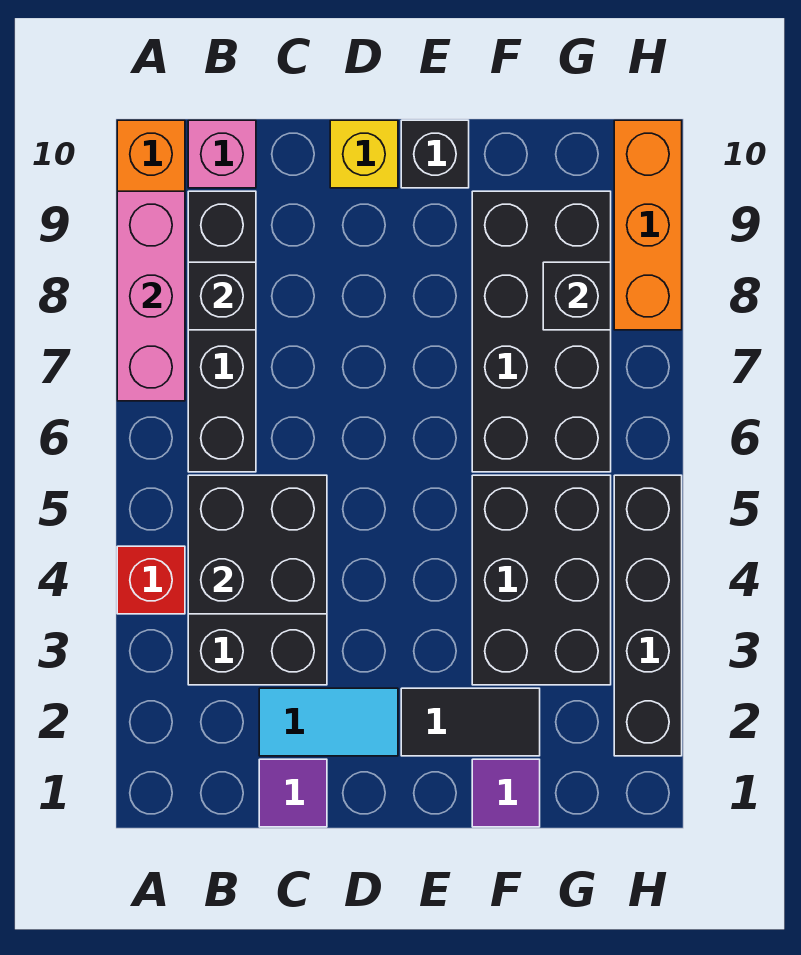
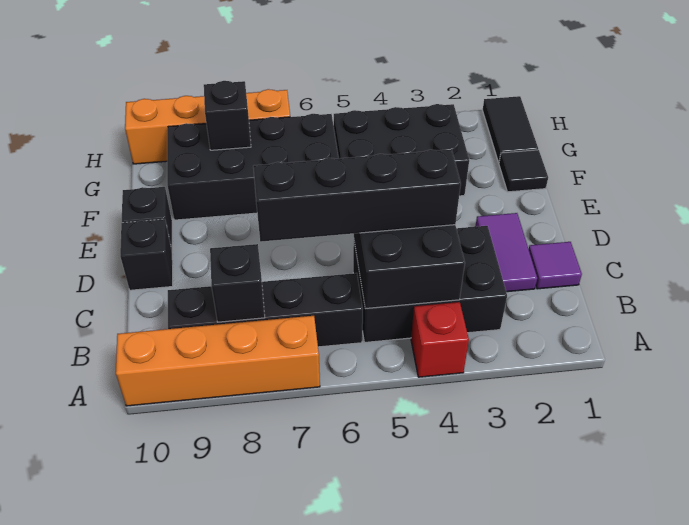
pink 1x3 brick [117,191,185,401] -> none
pink 1x1 brick [188,120,256,188] -> none
cyan 1x2 tile [259,688,398,756] -> purple 1x2 tile [475,213,537,292]
yellow 1x1 brick [330,120,398,188] -> black 1x1 brick [120,219,173,290]
black 1x2 tile [401,688,540,756] -> black 1x2 tile moved to [483,96,538,163]
purple 1x1 tile [472,759,540,827] -> black 1x1 tile [499,150,548,192]
black 1x4 brick [614,475,682,756] -> black 1x4 brick moved to [253,149,461,242]
orange 1x3 brick [614,120,682,330] -> orange 1x4 brick [125,89,290,164]

